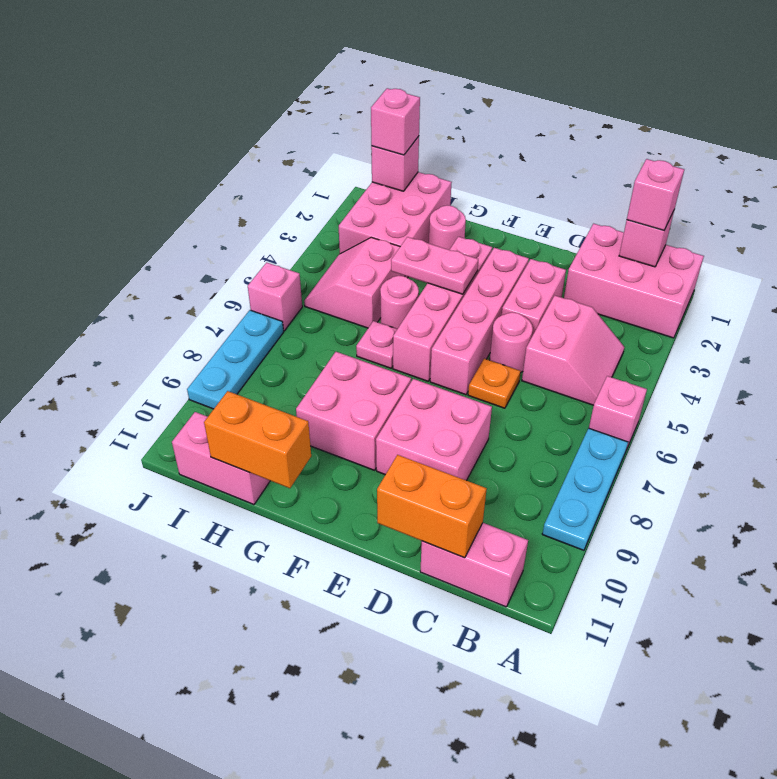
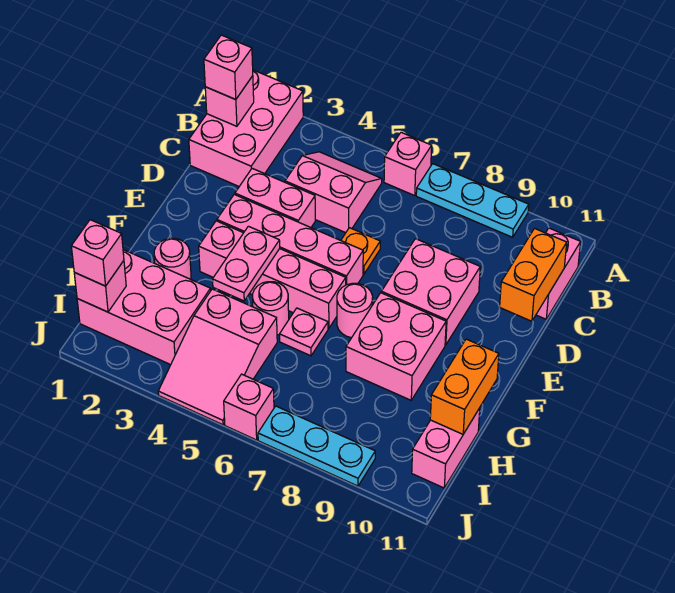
pink 1x1 round brick [490,312,533,373] -> pink 1x1 round brick moved to [337,283,373,338]
pink 2x2 slope [304,237,404,328] -> pink 2x3 slope [158,289,277,425]

